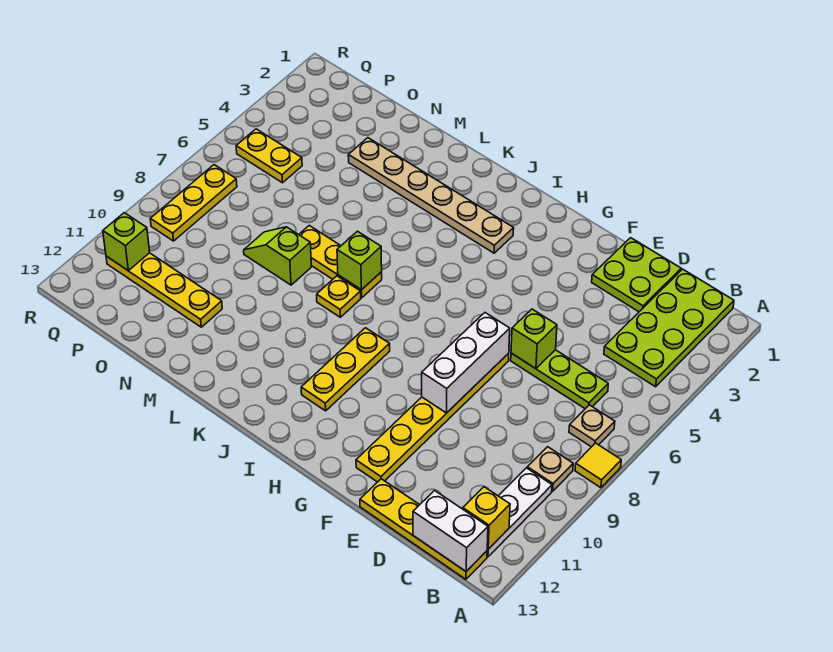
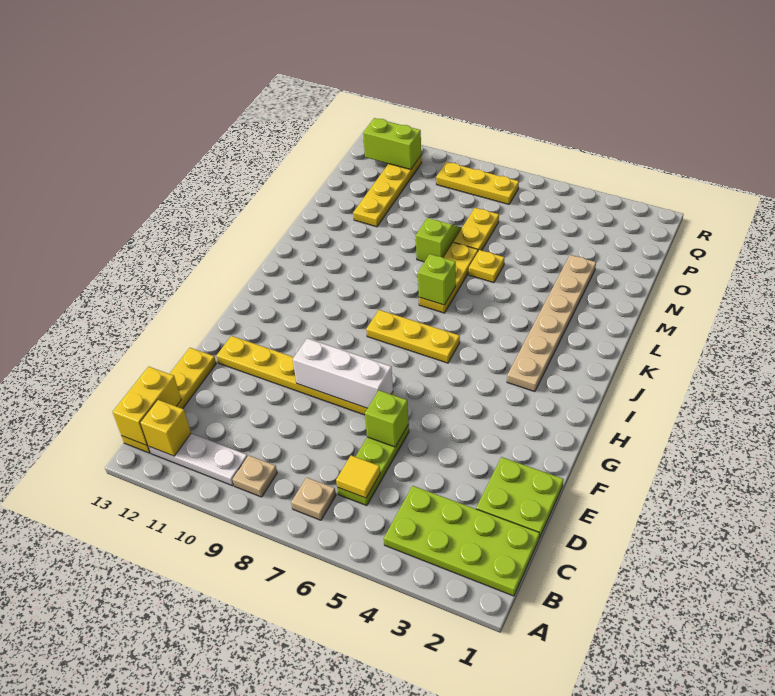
yellow 1x1 tile [575,443,621,488] -> yellow 1x1 tile moved to [336,456,380,498]
white 1x2 brick [413,490,488,571] -> yellow 1x2 brick [113,367,181,445]
yellow 1x3 plate [301,328,390,411] -> yellow 1x3 plate moved to [366,310,460,363]
yellow 1x1 plate [317,276,361,317] -> yellow 1x1 plate moved to [469,250,504,283]
yellow 1x2 plate [236,129,302,183] -> yellow 1x2 plate moved to [454,208,499,251]
lime 1x1 brick [103,213,150,271] -> lime 1x2 brick [363,118,421,170]

